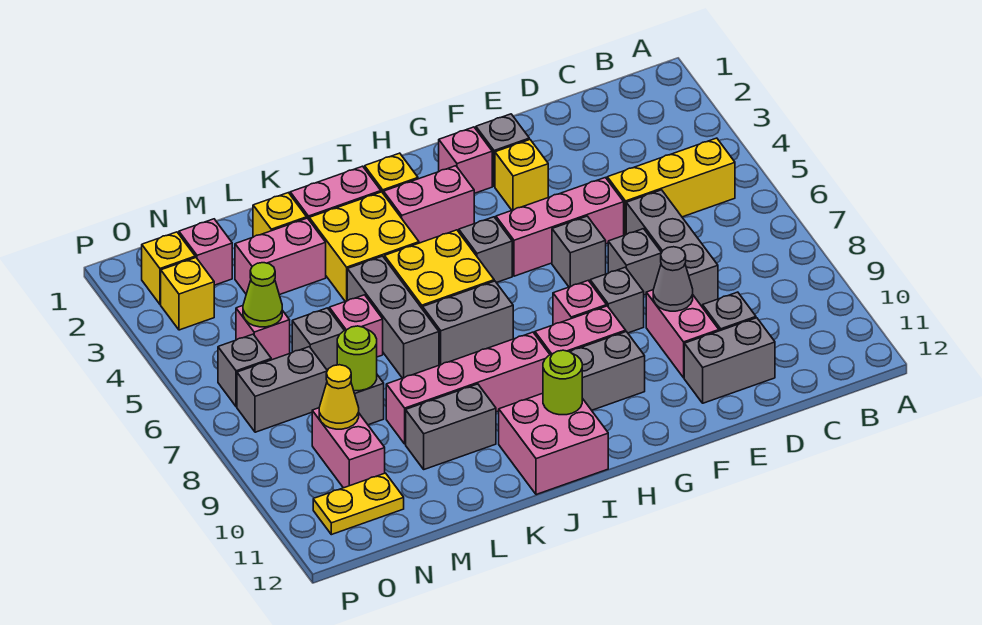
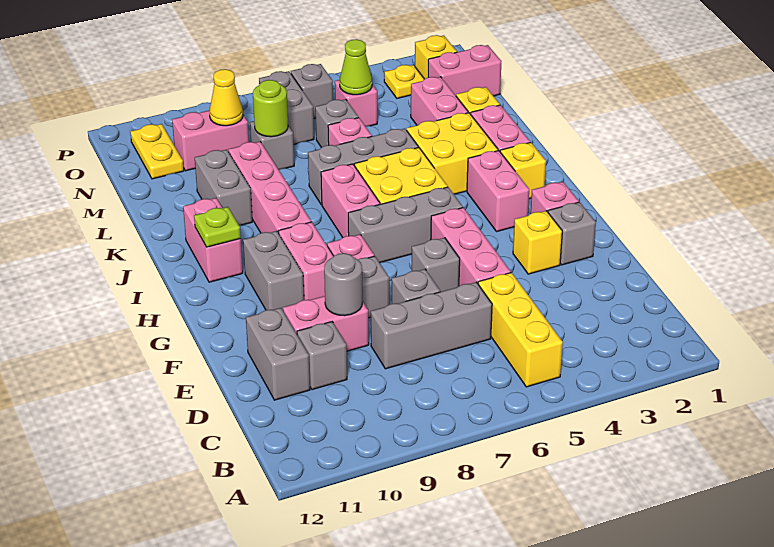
grey 1x1 cone [653,247,693,311] -> grey 1x1 round brick [324,253,362,316]
grey 1x1 brick [458,217,512,283] -> grey 1x3 brick [348,187,463,263]
grey 1x2 brick [423,281,513,365] -> pink 1x2 brick [321,164,380,238]
pink 2x2 brick [499,393,608,495] -> pink 1x2 brick [183,198,243,282]
lime 1x1 round brick [543,350,582,415] -> lime 1x1 plate [194,207,241,247]
pink 1x1 brick [179,219,232,285] -> pink 1x2 brick [428,45,502,96]
yellow 1x1 brick [161,258,214,330] -> yellow 1x1 plate [384,65,424,98]

